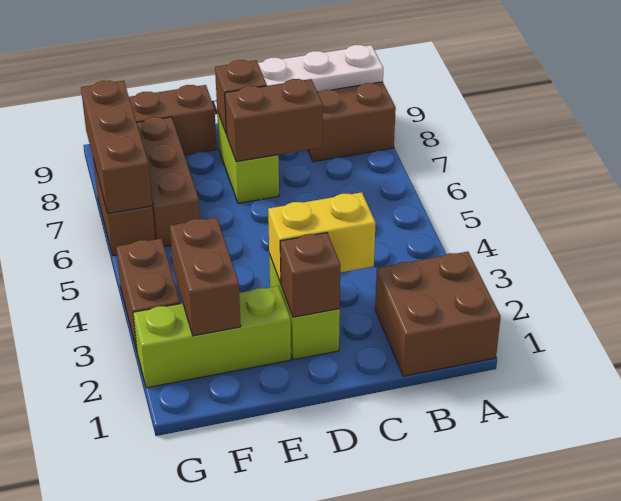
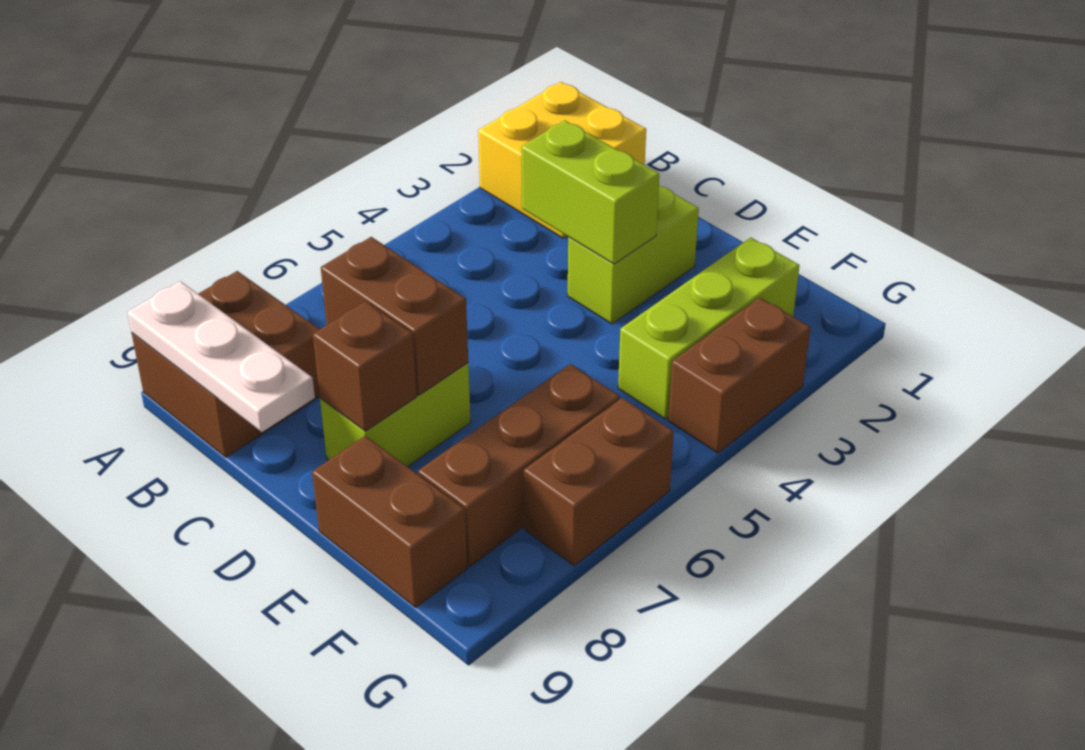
brown 2x2 brick [375,252,501,376] -> yellow 2x2 brick [478,82,646,238]
yellow 1x2 brick [268,192,376,283] -> lime 1x2 brick [521,120,659,264]
brown 1x1 brick [280,233,340,317] -> none
lime 1x3 brick [133,286,291,388] -> lime 1x3 brick turned to [618,237,800,419]
brown 1x2 brick [170,217,241,336] -> none
brown 1x3 brick [81,81,152,213] -> none

